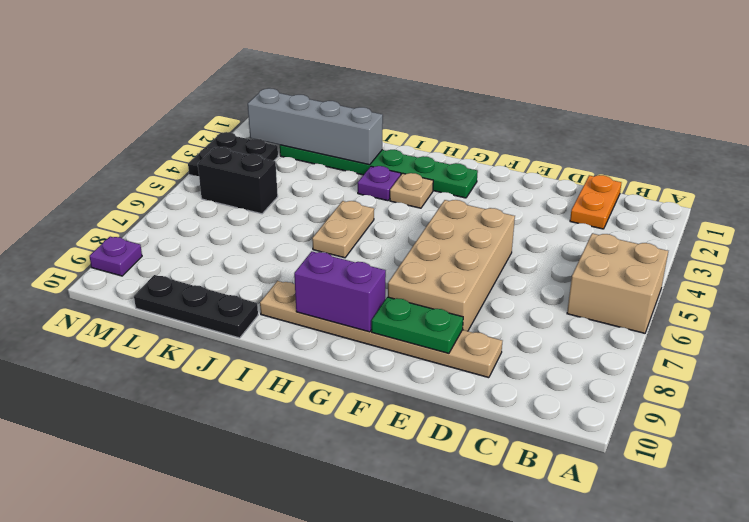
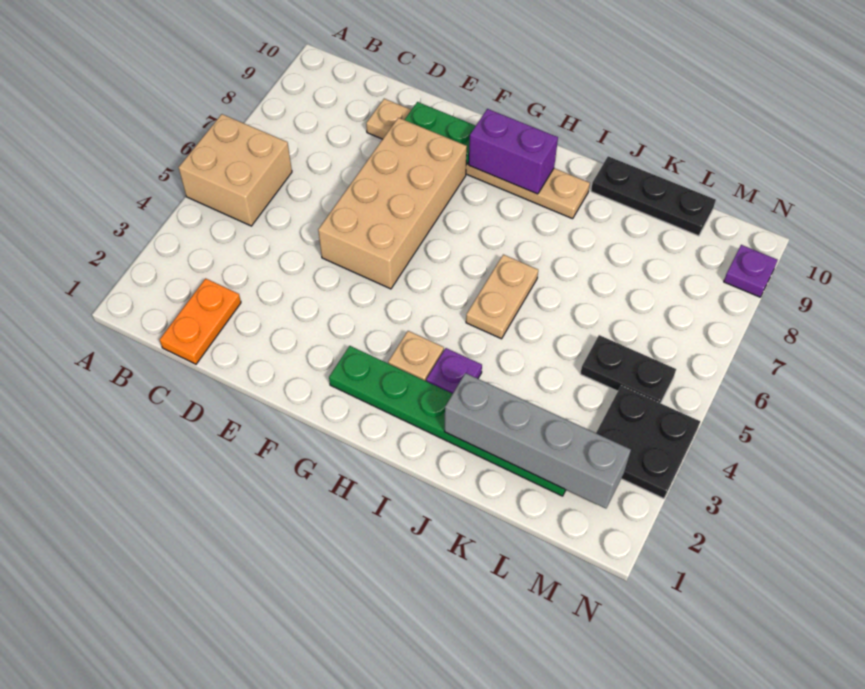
black 1x2 brick [198,147,278,214] -> black 1x2 plate [580,335,676,403]

